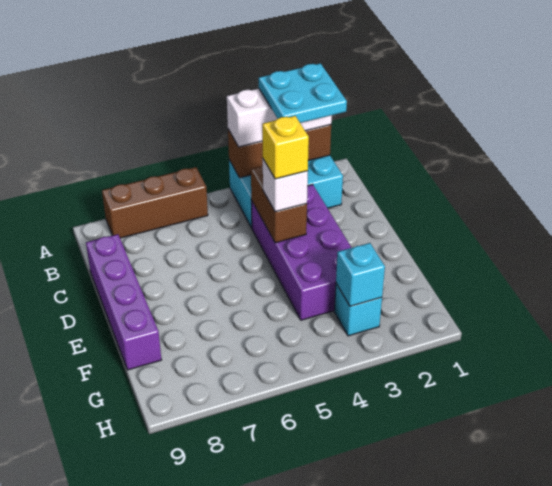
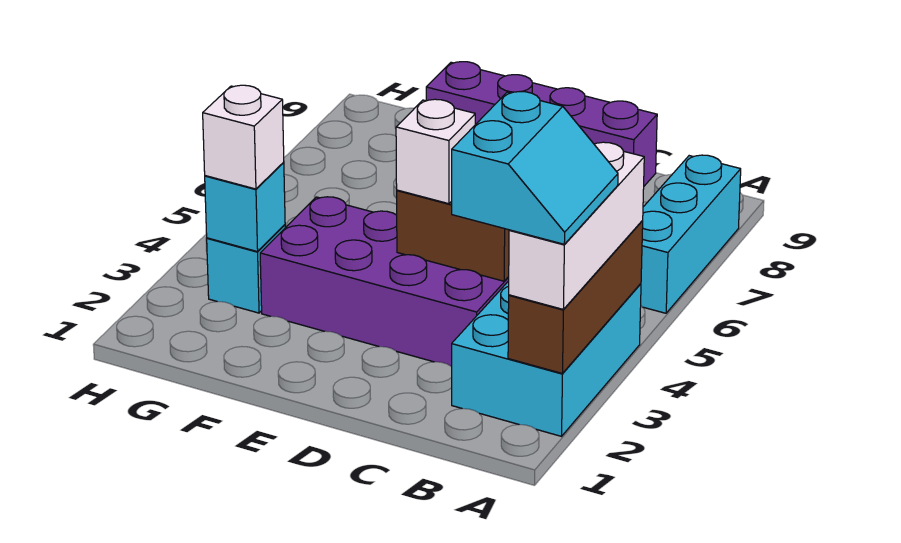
cyan 2x2 plate [259,63,347,123] -> cyan 2x2 slope [452,92,618,244]
brown 1x3 brick [102,167,208,238] -> cyan 1x3 brick [641,155,741,313]
yellow 1x1 brick [262,116,309,179] -> none
none -> white 1x1 brick [203,85,284,189]

